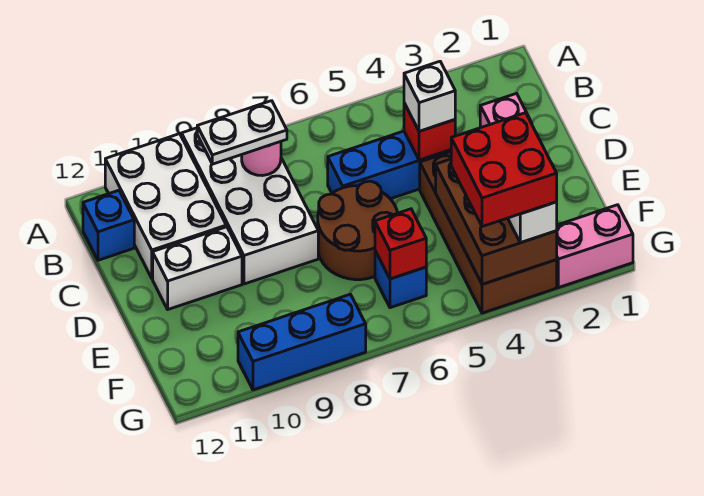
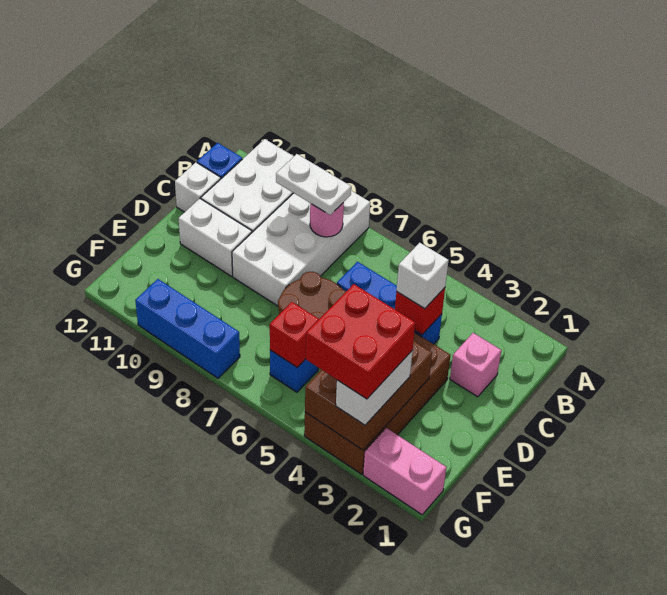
none -> white 1x1 brick [175,162,221,212]

